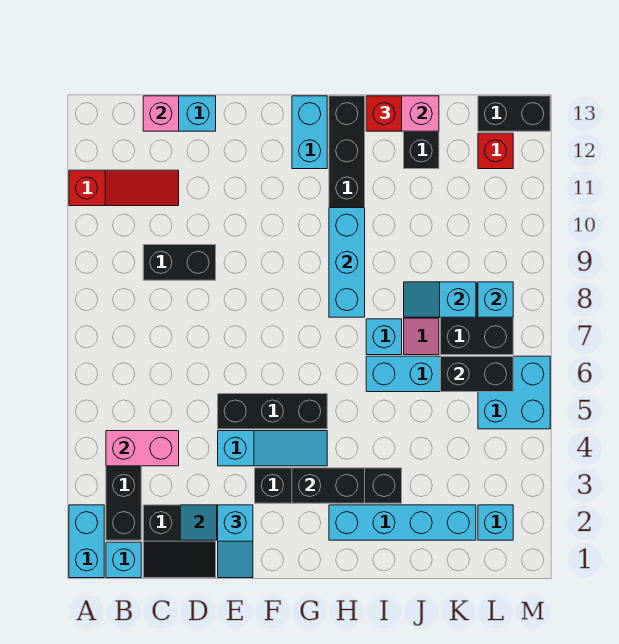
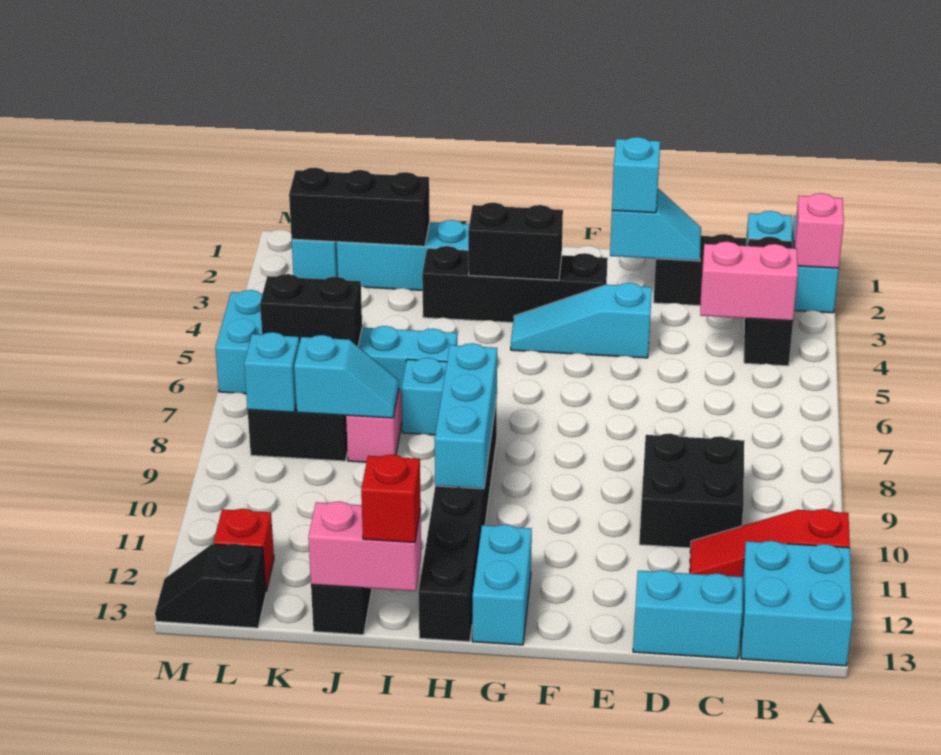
none -> cyan 2x2 brick [741,541,853,666]
black 1x2 brick [143,245,216,280] -> black 2x2 brick [639,433,744,548]
pink 1x1 brick [143,96,179,131] -> pink 1x1 brick moved to [794,193,844,268]
black 1x3 brick [218,394,327,429] -> black 1x3 brick moved to [289,168,430,246]
black 1x2 brick [478,96,550,131] -> black 1x2 slope [155,544,266,628]

